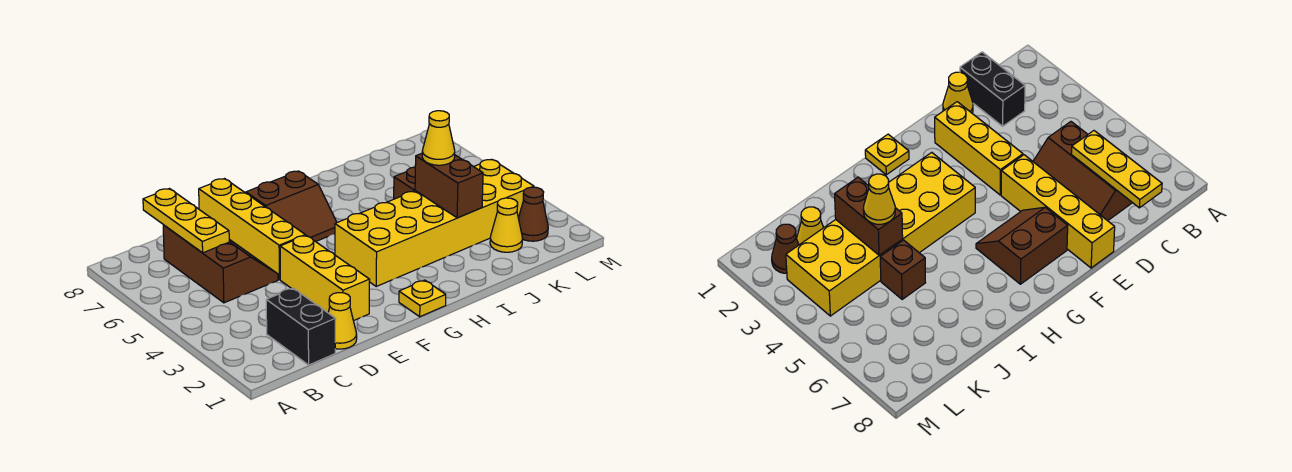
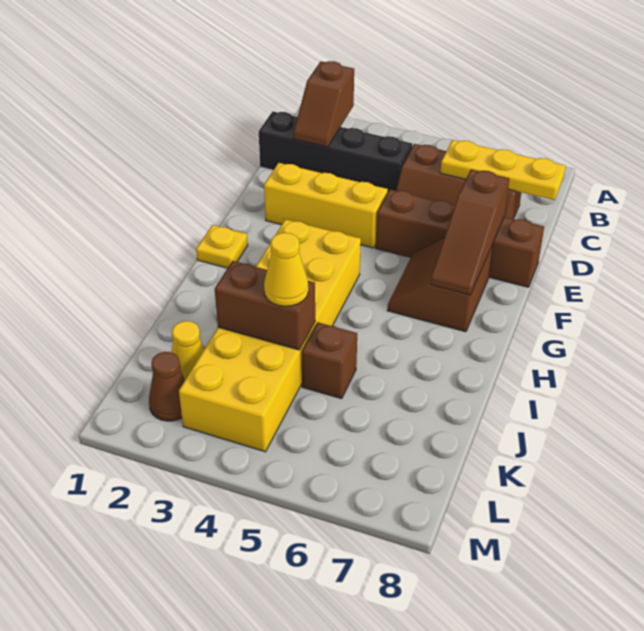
none -> brown 1x2 slope [294,61,354,147]
black 1x2 brick [266,288,336,365] -> black 1x4 brick [259,111,412,191]
yellow 1x1 cone [328,293,357,349] -> none
yellow 1x4 brick [199,179,305,280] -> brown 1x4 brick [376,190,544,287]
none -> brown 1x3 slope [431,169,509,295]

